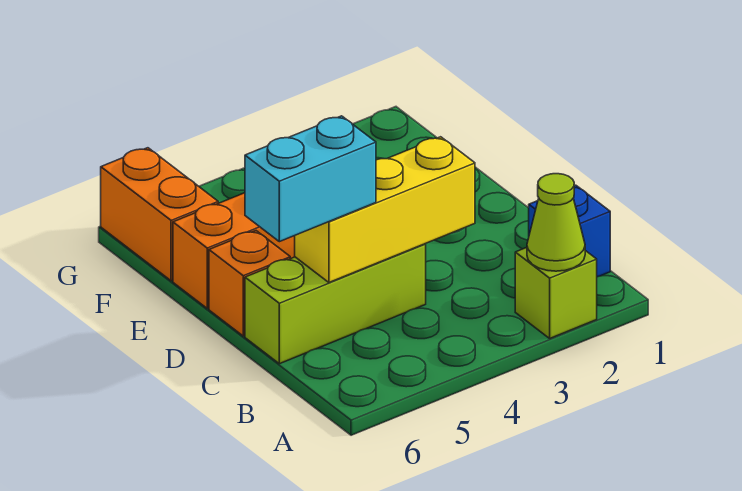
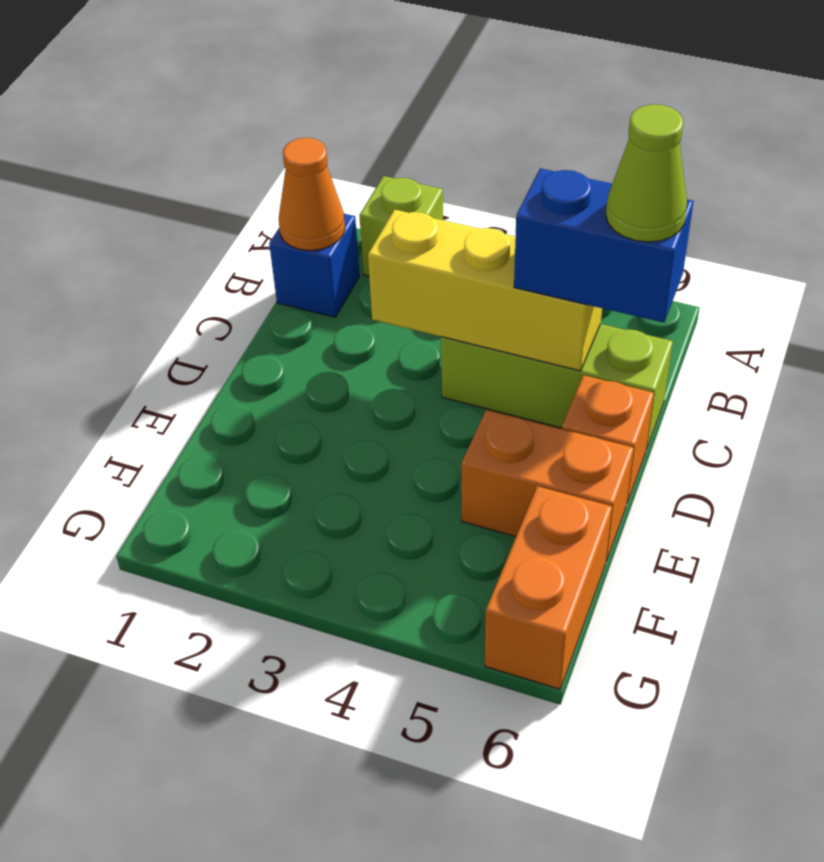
lime 1x1 cone [527,174,585,271] -> lime 1x1 cone moved to [606,104,687,242]
none -> orange 1x1 cone [279,138,345,251]
cyan 1x2 brick [245,116,376,242] -> blue 1x2 brick [514,168,693,323]

